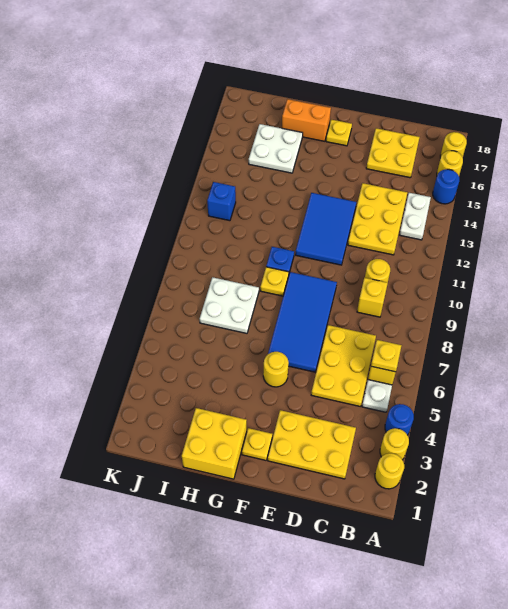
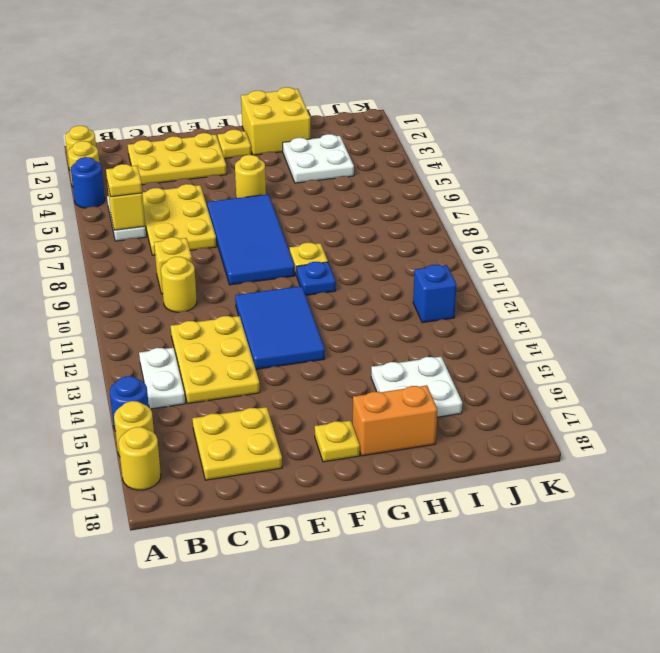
white 2x2 plate [200,277,259,333] -> white 2x2 plate moved to [283,134,354,183]

